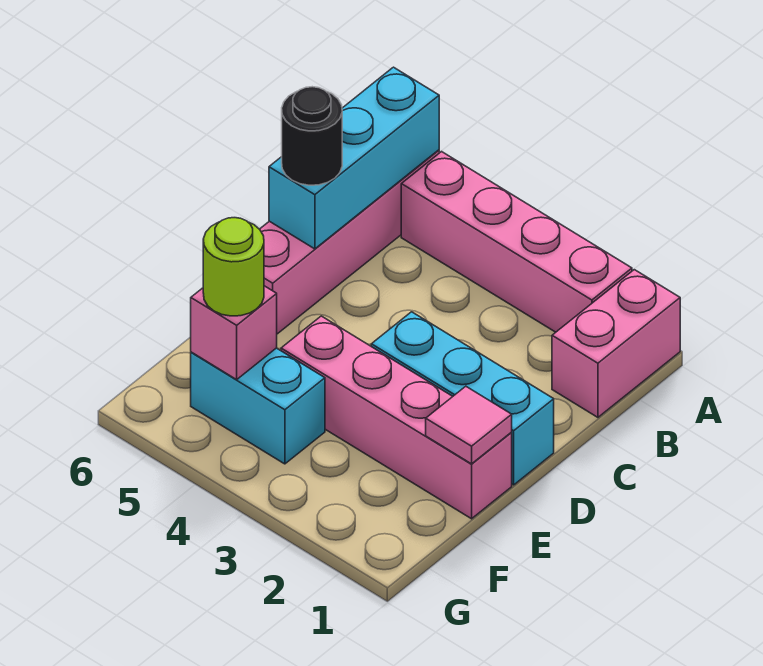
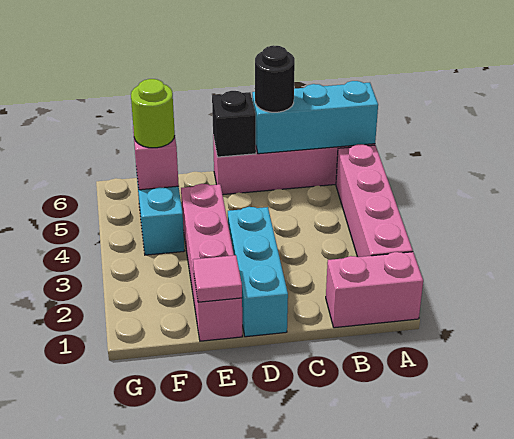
none -> black 1x1 brick [212,91,256,157]

